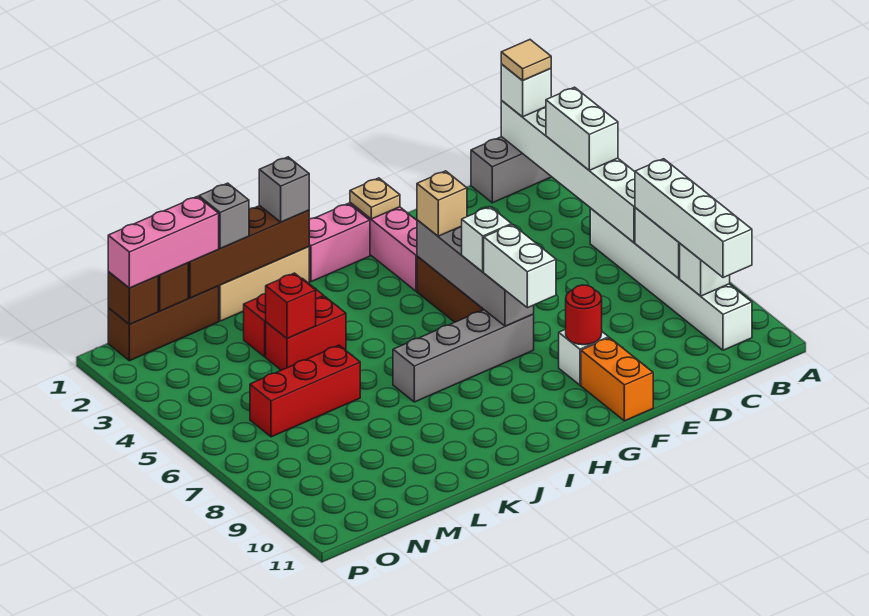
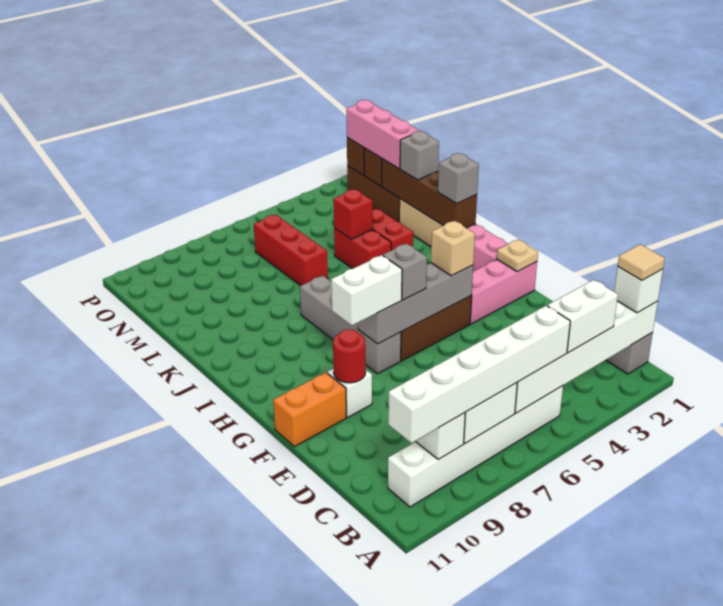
white 1x4 brick [635,159,752,278] -> white 1x6 brick [388,306,570,443]
white 1x1 brick [462,207,512,272] -> grey 1x1 brick [383,243,427,300]

